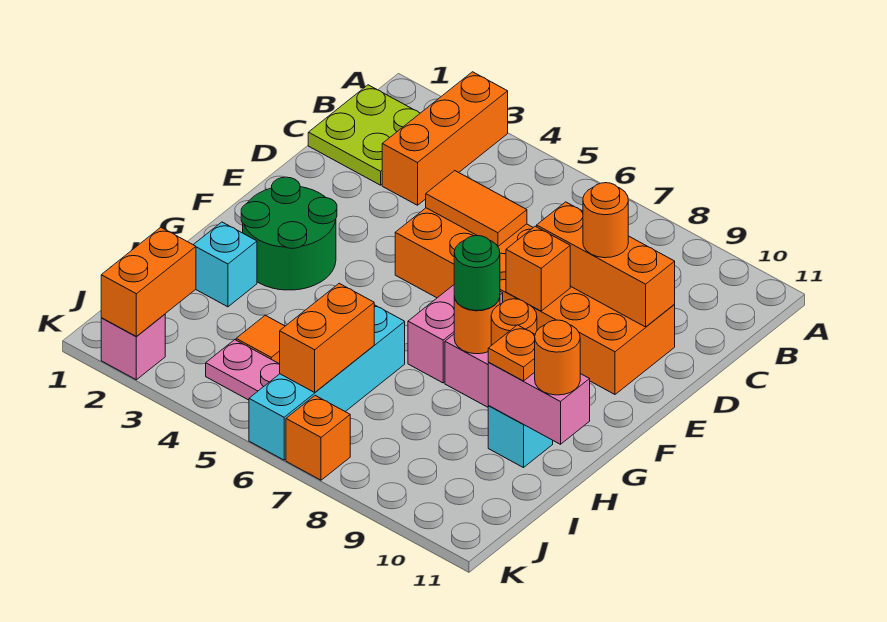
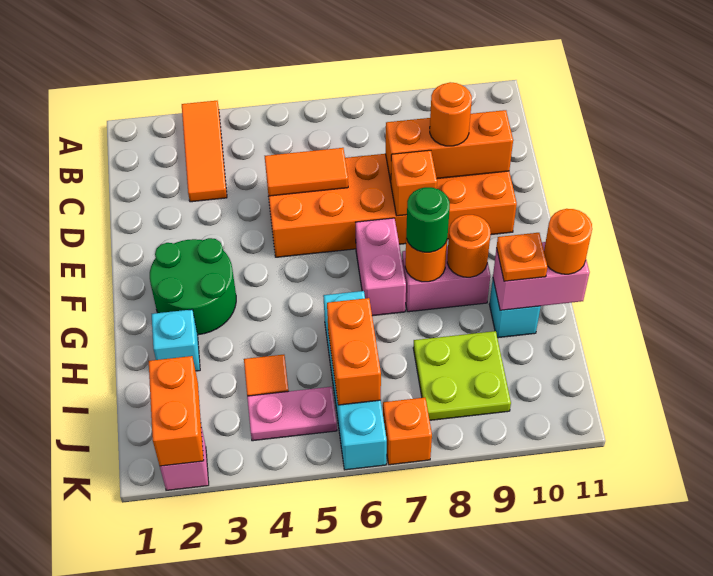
orange 1x3 brick [382,72,508,205] -> orange 1x3 tile [182,101,227,202]
lime 2x2 plate [308,85,420,185] -> lime 2x2 plate moved to [413,331,511,420]

